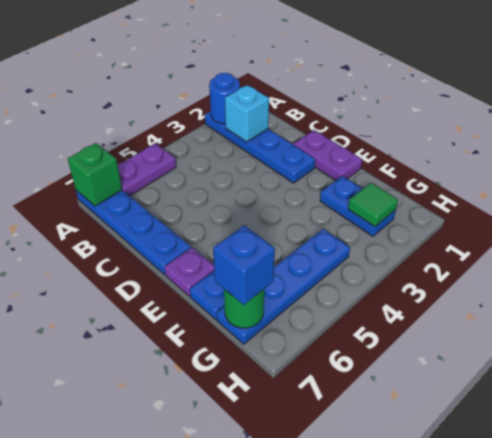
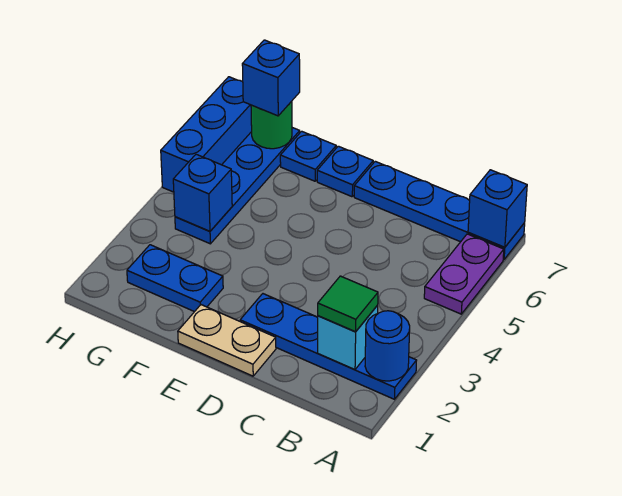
green 1x1 brick [68,143,122,206] -> blue 1x1 brick [468,170,527,247]
purple 1x2 plate [293,130,362,181] -> tan 1x2 plate [178,305,276,376]
purple 1x1 plate [164,248,214,296] -> blue 1x1 plate [317,146,373,197]
green 1x1 tile [348,183,398,227] -> green 1x1 tile moved to [318,276,378,332]
none -> blue 1x1 brick [173,154,232,231]
none -> blue 1x3 brick [161,77,252,192]

